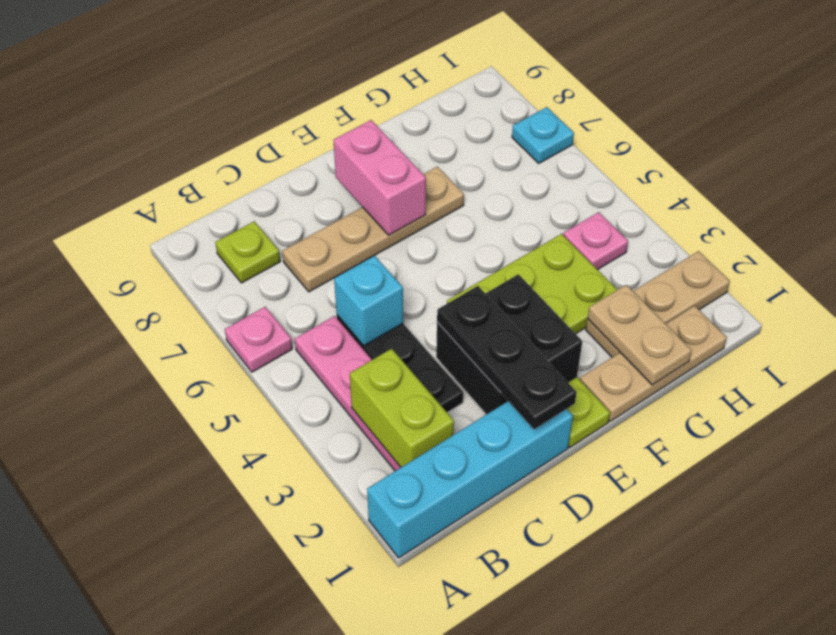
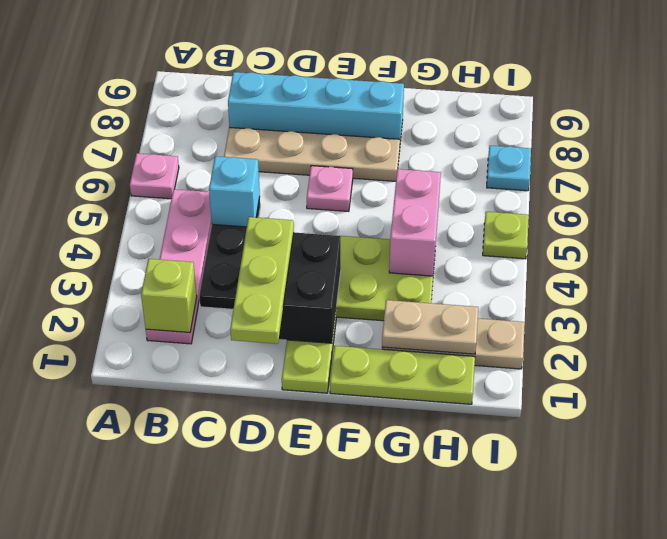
cyan 1x4 brick [367,401,573,558] -> cyan 1x4 brick moved to [228,72,404,141]
lime 1x2 brick [350,349,454,467] -> lime 1x1 brick [141,259,197,333]
lime 1x1 plate [215,221,280,283] -> lime 1x1 plate moved to [483,212,529,259]
black 1x3 plate [437,286,577,429] -> lime 1x3 plate [230,217,294,344]
pink 1x2 brick [333,120,426,235] -> pink 1x2 brick moved to [389,169,441,276]
tan 1x3 plate [580,306,727,421] -> lime 1x3 plate [330,346,475,404]
tan 1x2 plate [588,285,692,385] -> tan 1x2 plate turned to [382,300,478,354]
pink 1x1 plate [563,212,628,270] -> pink 1x1 plate moved to [307,166,353,211]

